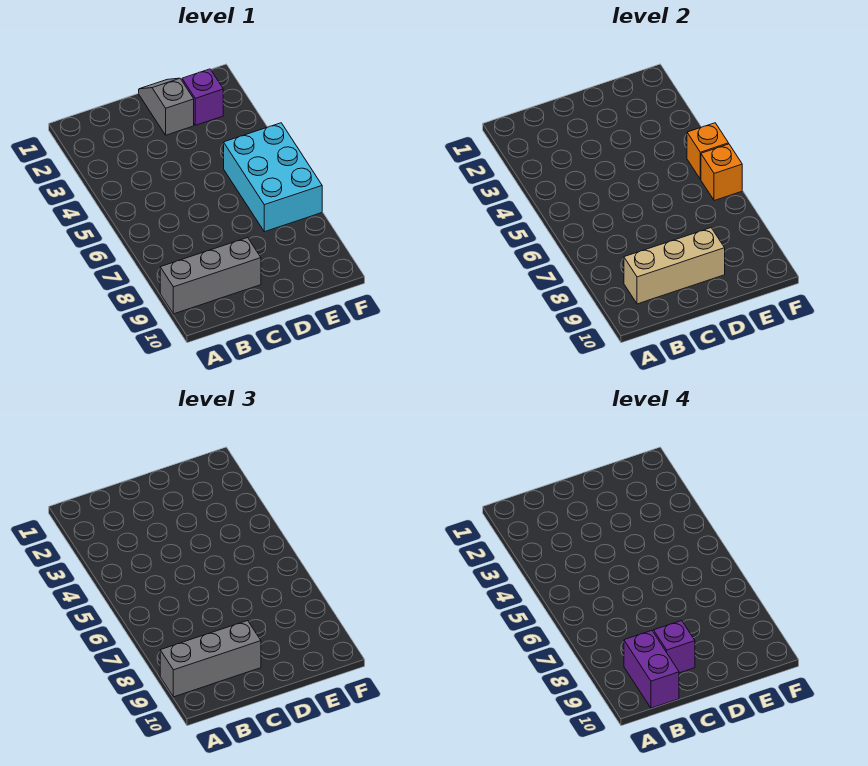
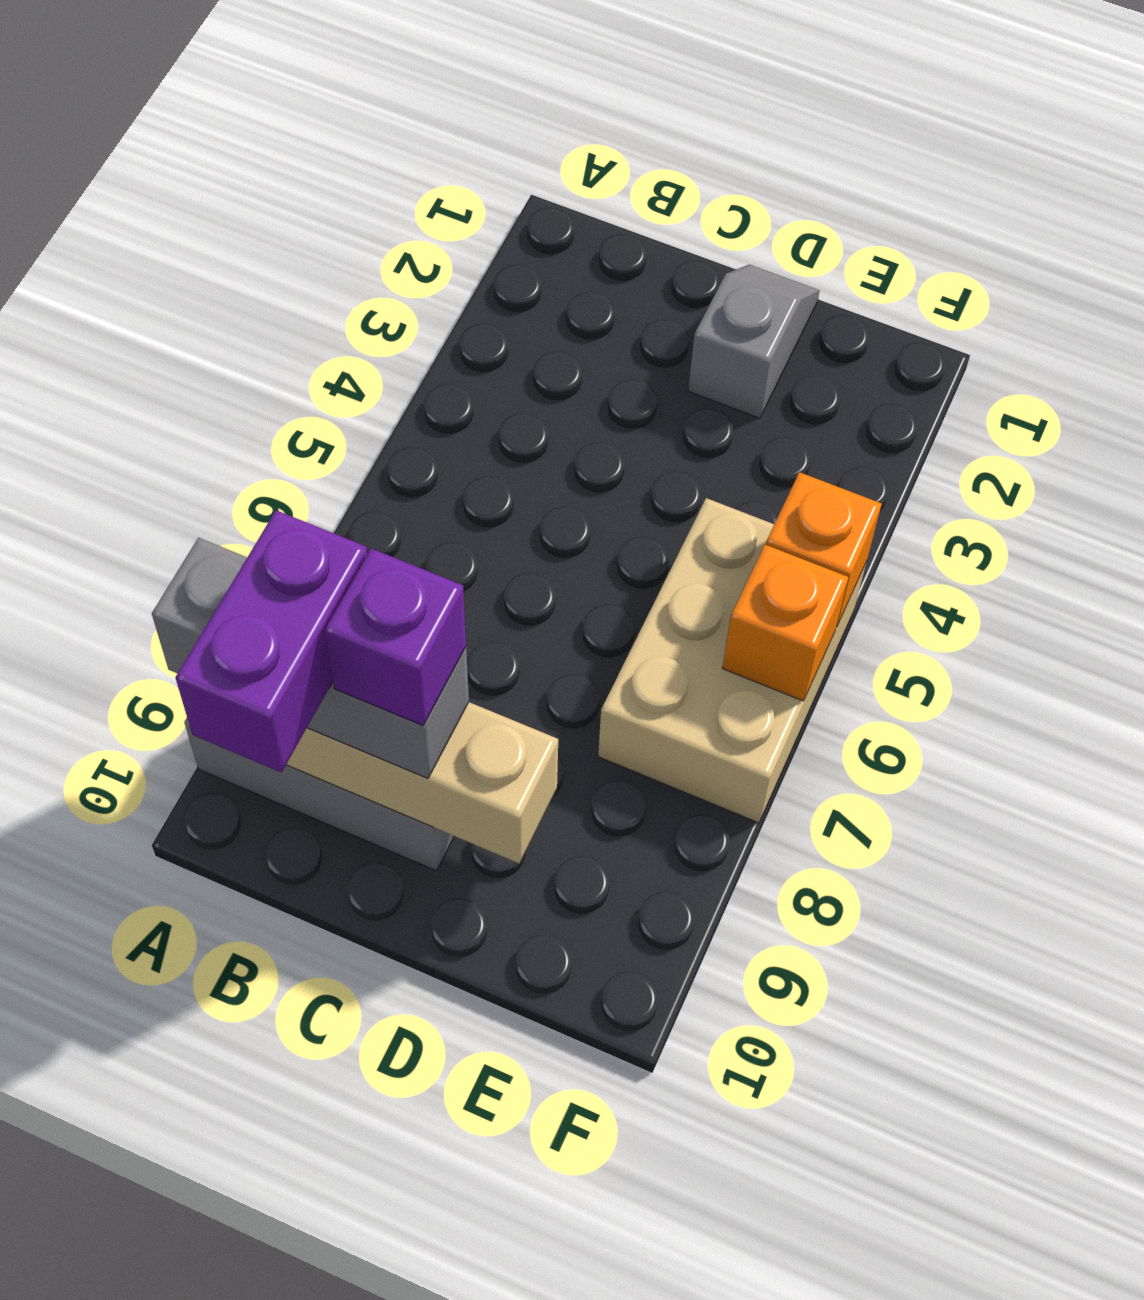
purple 1x1 brick [182,69,223,125] -> none
cyan 2x3 brick [224,123,322,232] -> tan 2x3 brick [598,498,866,823]

